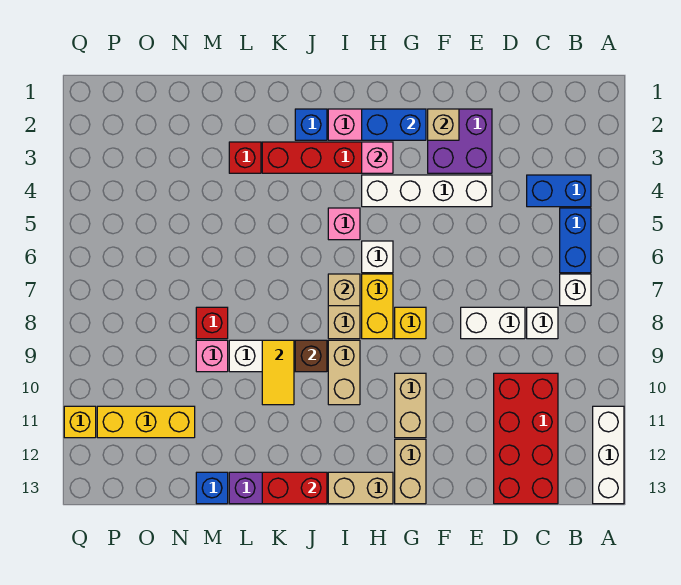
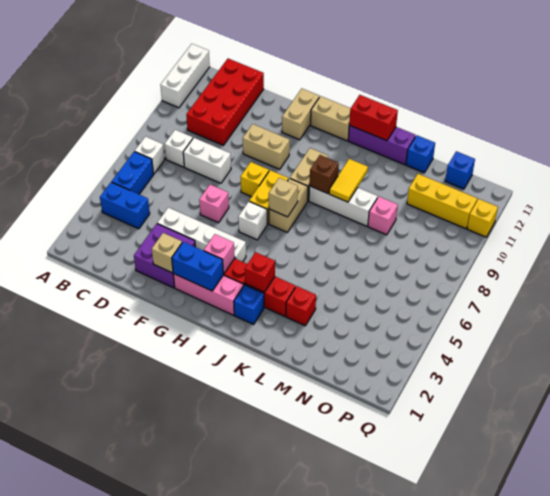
tan 1x2 brick [395,373,426,438] -> tan 1x2 brick turned to [243,124,290,169]
pink 1x1 brick [328,208,360,240] -> pink 1x1 brick moved to [199,185,229,223]
red 1x1 brick [196,307,228,339] -> red 1x1 brick moved to [245,252,275,292]
none -> blue 1x1 brick [445,151,475,189]

